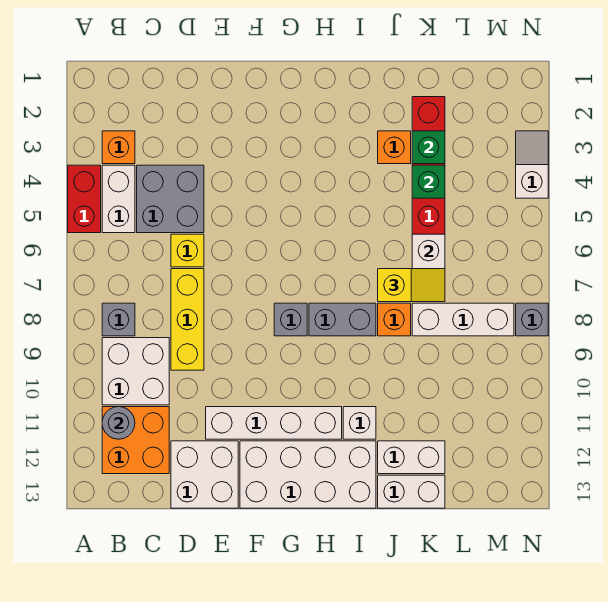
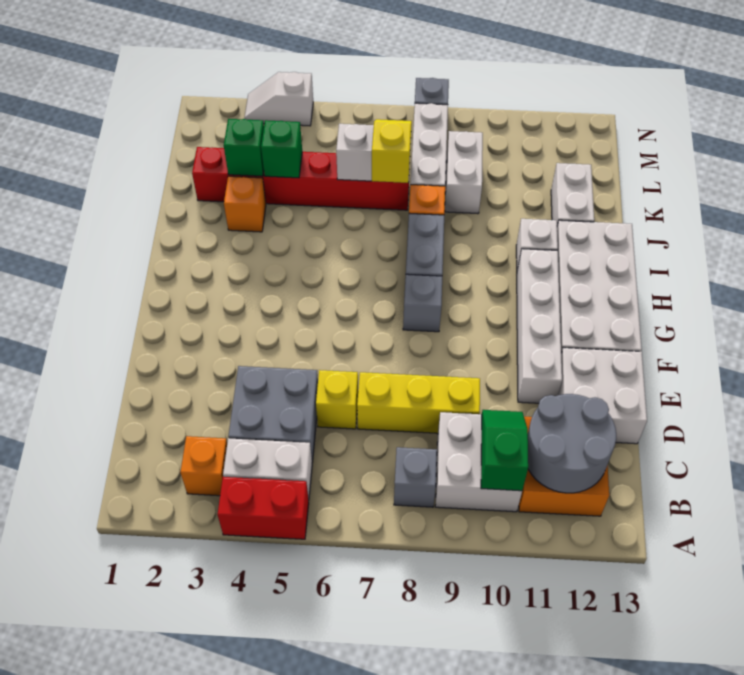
none -> green 1x2 slope [481,410,528,491]
grey 1x1 round brick [102,407,135,439] -> grey 2x2 round brick [528,394,616,493]
white 1x2 brick [378,475,445,508] -> white 1x2 brick moved to [445,131,483,214]

